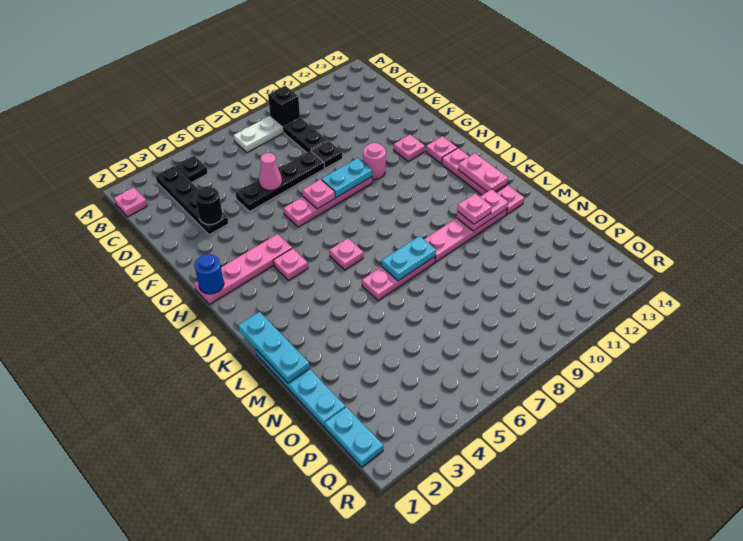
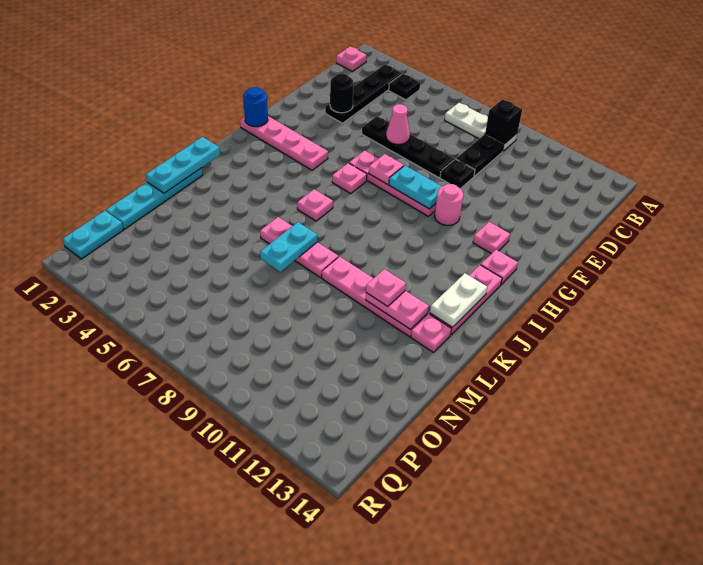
pink 1x1 plate [273,248,308,280] -> pink 1x1 plate moved to [332,163,367,193]
pink 1x2 plate [458,153,508,192] -> white 1x2 plate [430,273,487,327]
cyan 1x2 plate [382,236,436,281] -> cyan 1x2 plate turned to [260,222,317,272]

